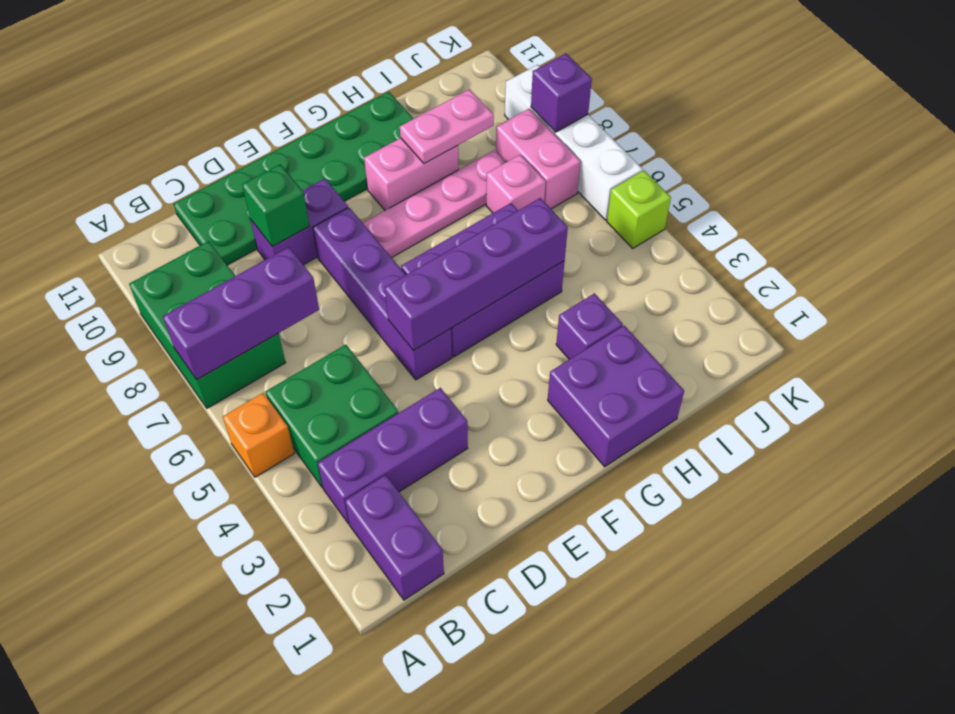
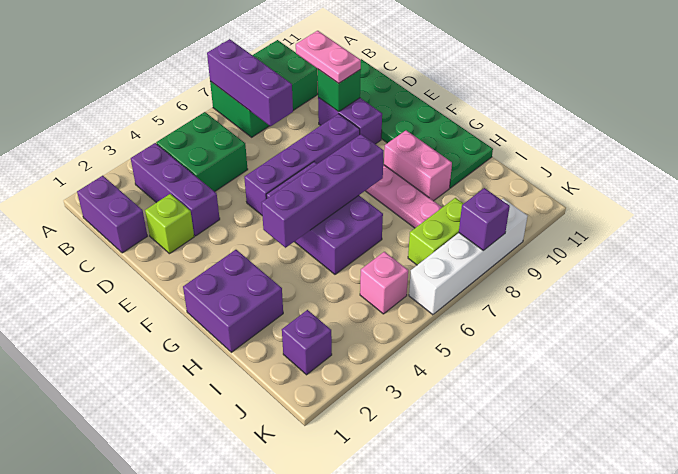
orange 1x1 brick [223,393,294,477] -> none
purple 1x2 brick [345,475,444,600] -> purple 1x2 brick turned to [77,176,147,253]
purple 1x4 brick [385,198,568,351] -> purple 1x4 brick turned to [262,134,384,248]
purple 1x1 brick [556,293,623,359] -> purple 1x1 brick moved to [282,310,332,375]
pink 1x2 plate [400,89,494,164] -> pink 1x2 plate moved to [296,31,361,83]
pink 1x1 brick [486,155,546,213] -> pink 1x1 brick moved to [360,252,408,314]
pink 1x2 brick [496,109,581,209] -> lime 1x2 brick [408,198,464,265]
lime 1x1 brick [607,170,671,248] -> lime 1x1 brick moved to [145,194,194,254]

